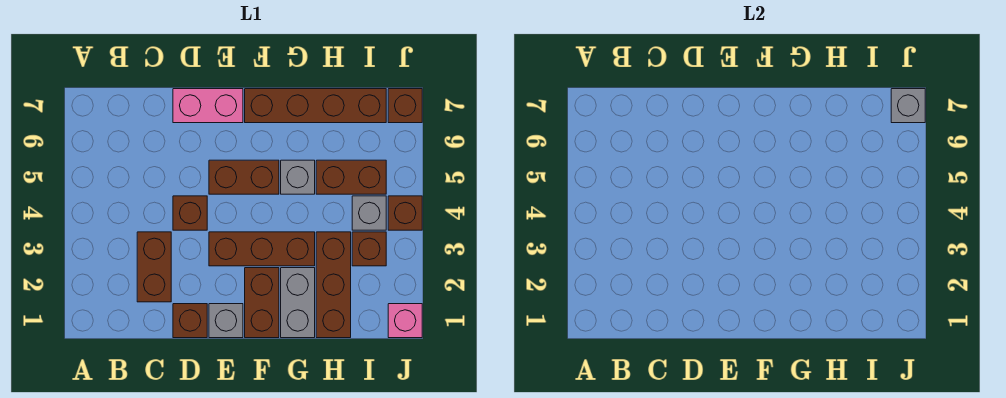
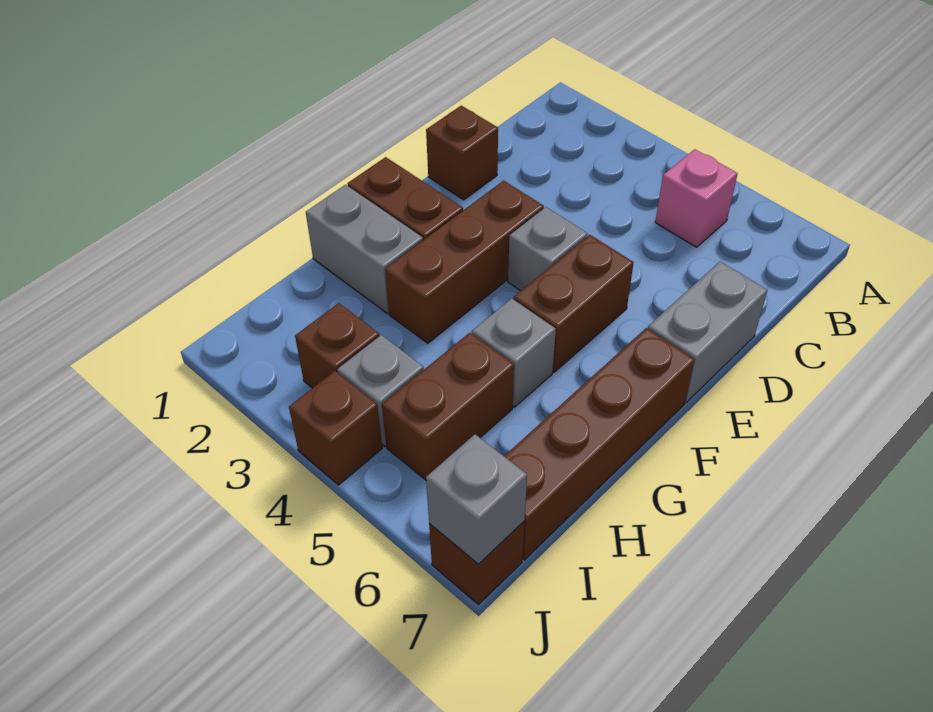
brown 1x2 brick [137,232,171,302] -> none
brown 1x1 brick [173,196,207,230] -> none
pink 1x2 brick [173,89,243,123] -> grey 1x2 brick [648,262,767,403]
grey 1x1 brick [209,304,243,338] -> grey 1x1 brick moved to [508,207,588,291]
brown 1x3 brick [316,232,351,338] -> none
pink 1x1 brick [388,304,422,338] -> pink 1x1 brick moved to [655,149,738,247]

